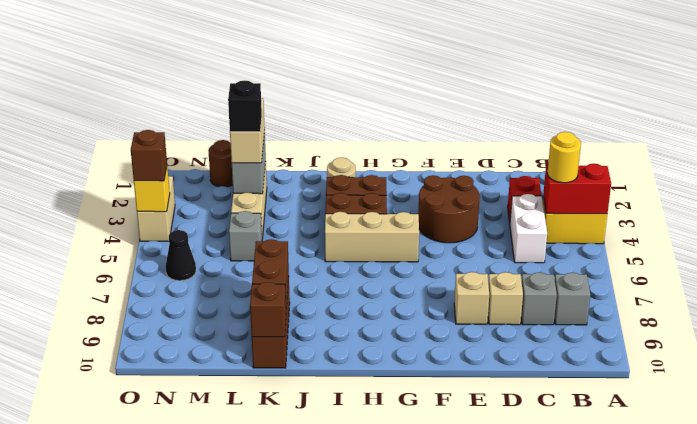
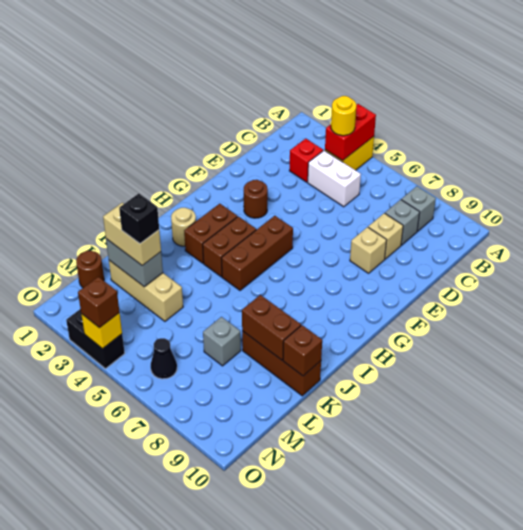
brown 2x2 round brick [418,175,480,243] -> brown 1x1 round brick [244,180,268,218]
tan 1x3 brick [325,212,419,262] -> brown 1x3 brick [222,216,293,290]
grey 1x1 brick [229,211,262,261] -> grey 1x1 brick moved to [203,317,241,366]
tan 1x2 brick [137,176,175,241] -> black 1x2 brick [66,309,125,369]

